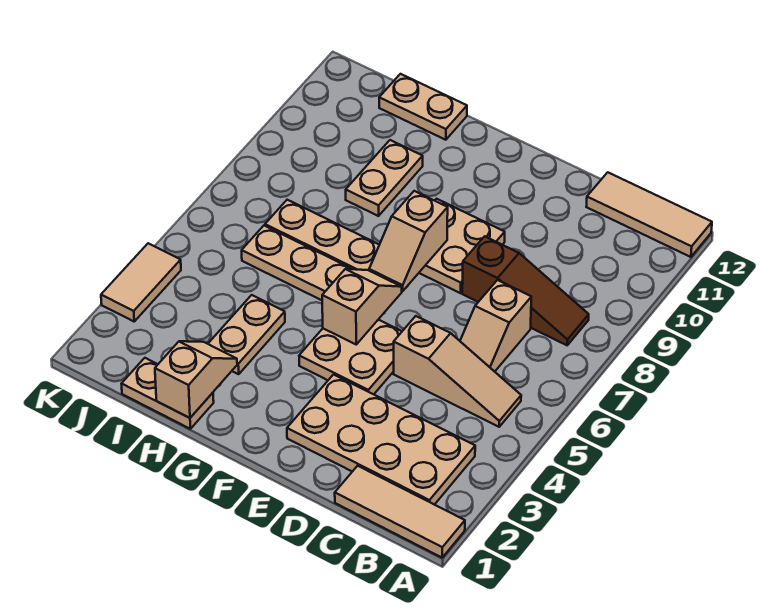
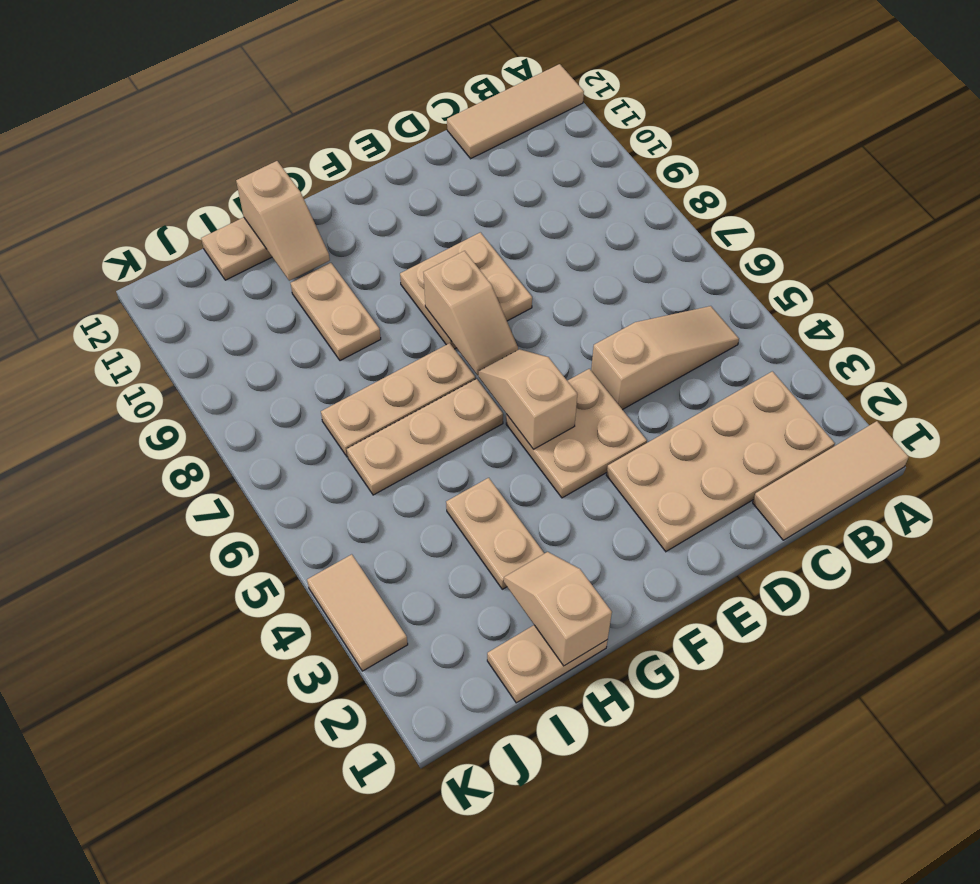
brown 1x3 slope [462,236,589,345] -> none
tan 1x2 slope [460,280,531,372] -> tan 1x2 slope moved to [236,161,330,281]

